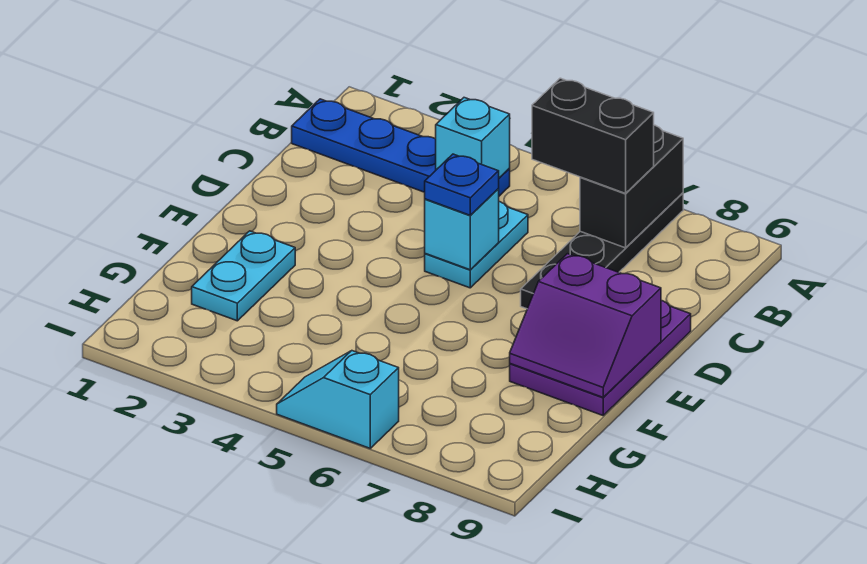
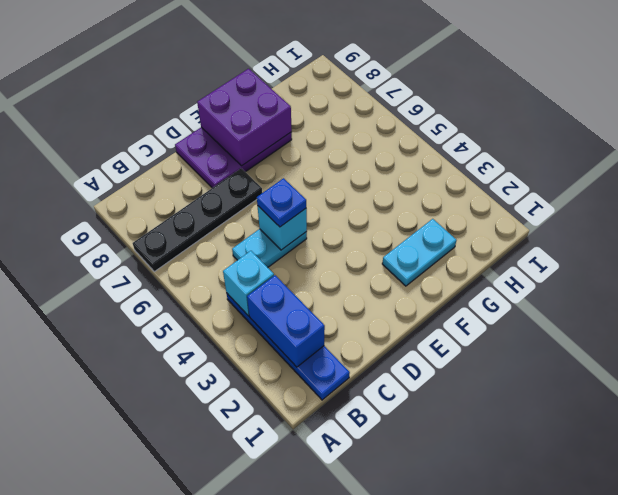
black 1x2 brick [580,125,683,248] -> none
none -> blue 1x2 brick [247,275,325,367]
black 1x2 brick [532,78,654,193] -> none
purple 2x2 slope [510,254,661,397] -> purple 2x2 brick [197,69,292,166]
cyan 1x2 slope [277,351,399,448] -> none

